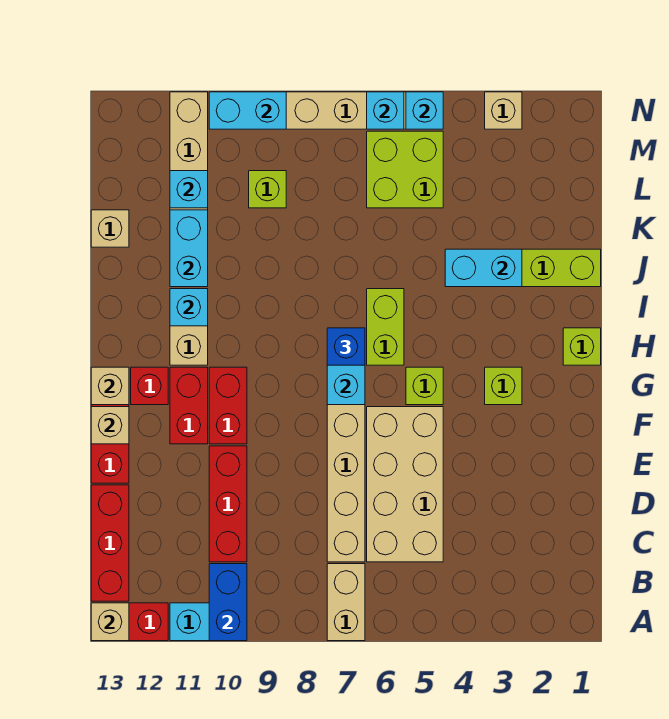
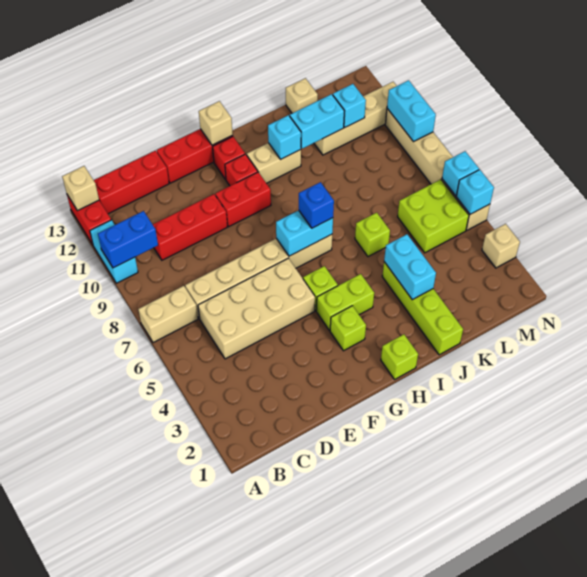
red 1x2 brick [170,367,208,444] -> red 1x1 brick [225,154,258,186]
tan 1x1 brick [91,407,129,444] -> none
lime 1x2 brick [367,289,404,365] -> lime 1x2 brick moved to [316,274,374,330]
lime 1x1 brick [249,171,286,208] -> lime 1x1 brick moved to [355,213,390,257]

